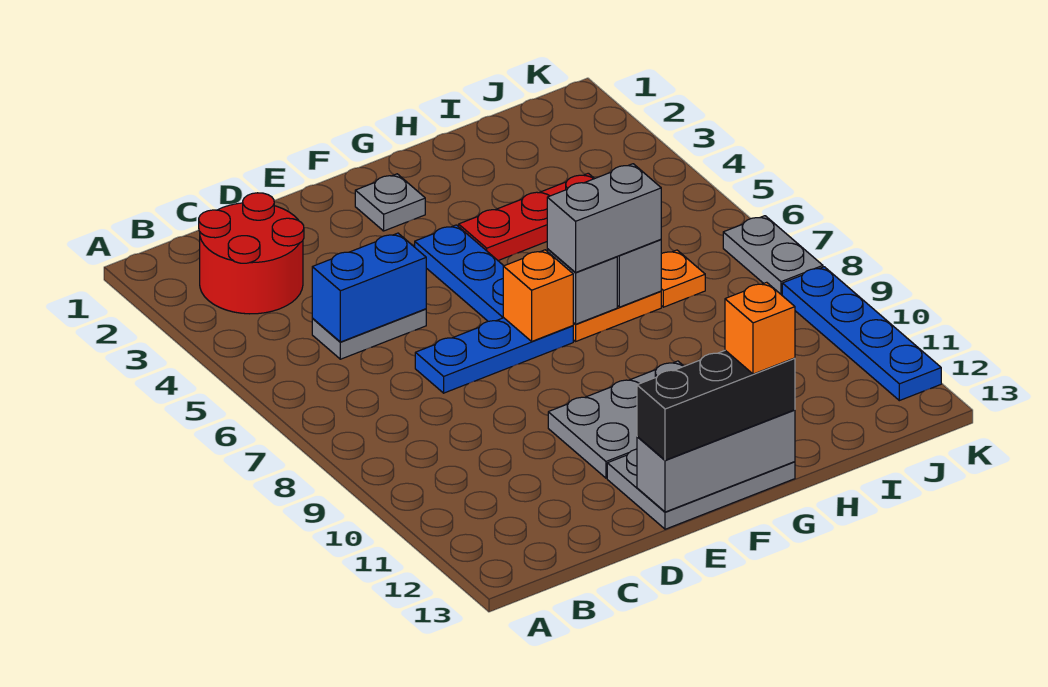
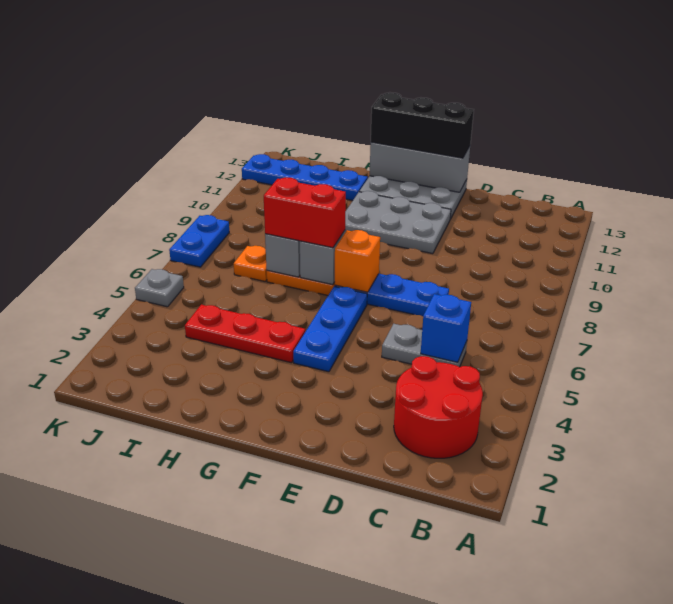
blue 1x2 brick [312,233,426,342] -> blue 1x1 brick [421,294,471,362]
grey 1x1 plate [355,174,425,231] -> grey 1x1 plate moved to [135,269,184,307]
grey 1x2 brick [547,164,661,272] -> red 1x2 brick [264,178,346,248]
orange 1x1 brick [725,282,795,374] -> none
grey 1x2 plate [723,216,823,295] -> blue 1x2 plate [169,215,229,267]
blue 1x4 plate [782,267,941,401] -> blue 1x4 plate turned to [242,154,368,201]

